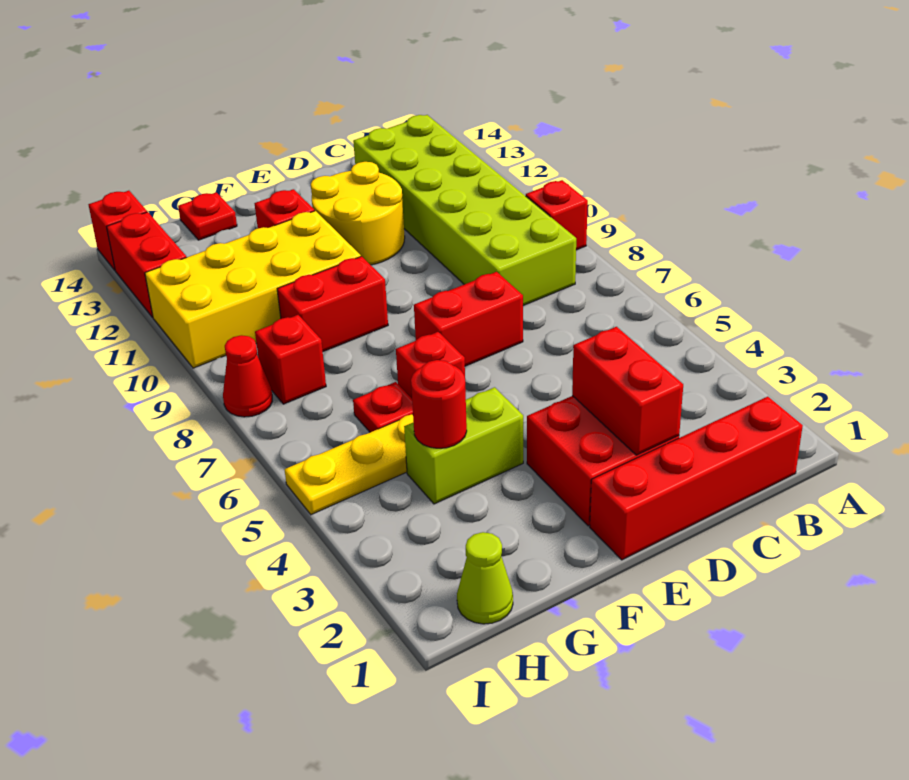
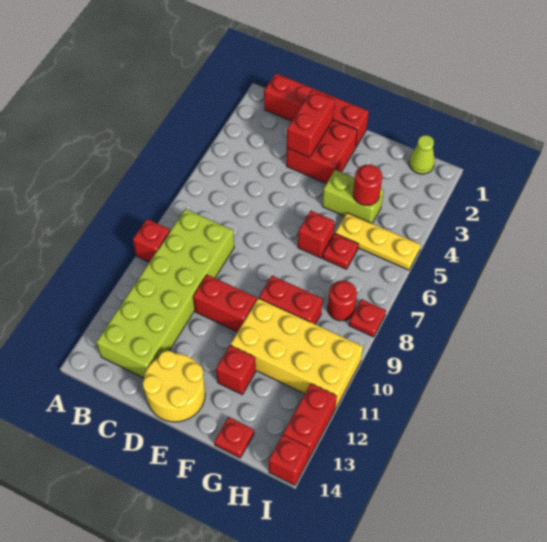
red 1x2 brick [414,272,523,366] -> red 1x2 brick moved to [193,275,257,332]
yellow 2x2 round brick [311,162,405,265] -> yellow 2x2 round brick moved to [143,351,205,422]
red 1x1 brick [255,315,326,404] -> red 1x1 round brick [328,281,357,321]
red 1x1 cone [223,335,272,417] -> red 1x1 plate [349,299,386,337]

